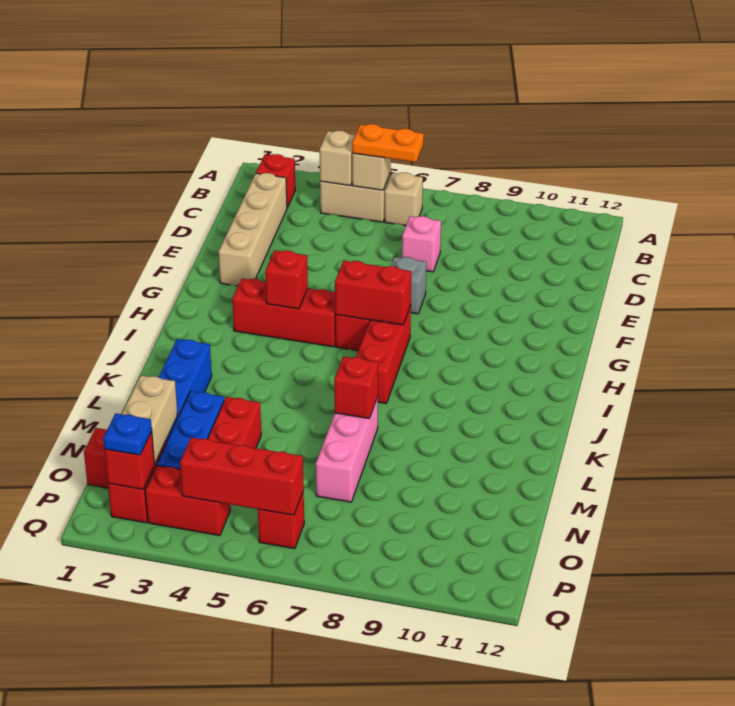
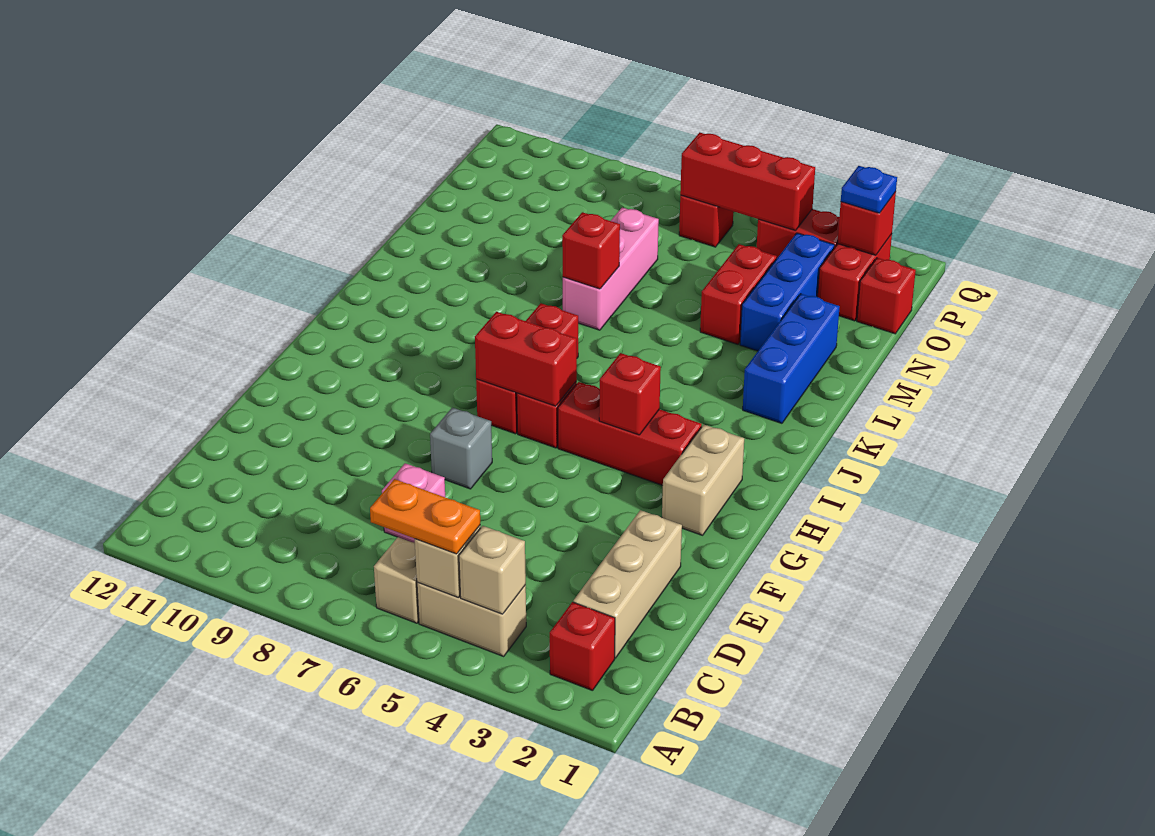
tan 1x4 brick [218,173,287,286] -> tan 1x3 brick [573,510,682,658]
tan 1x2 brick [122,375,177,463] -> tan 1x2 brick moved to [662,425,744,535]

